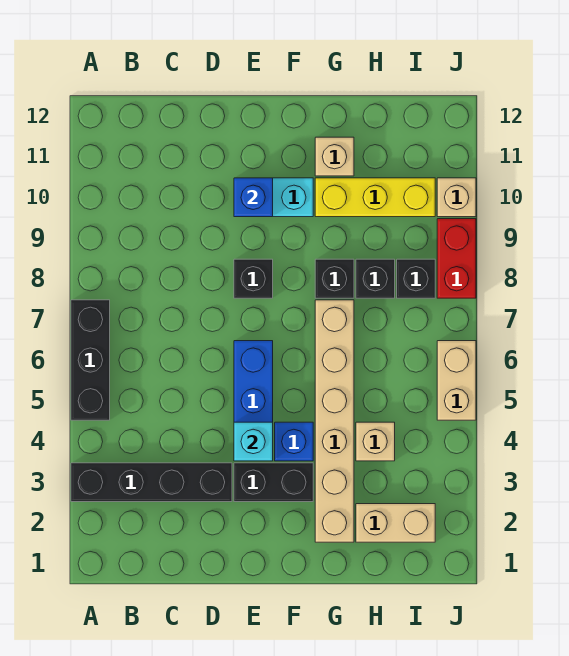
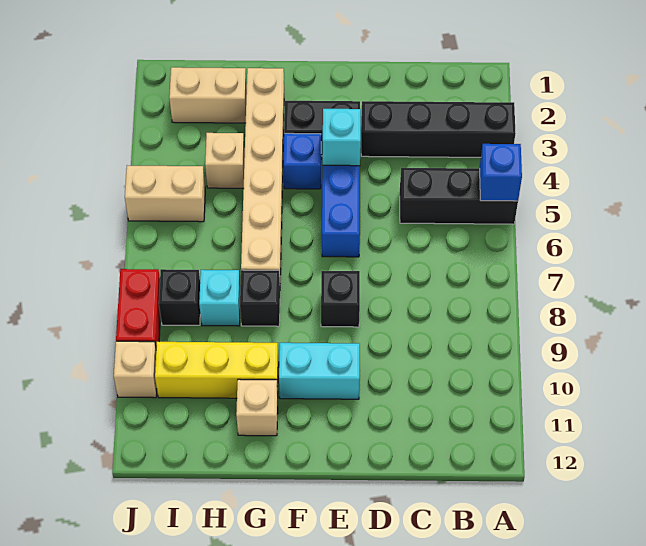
black 1x3 brick [71,300,110,420] -> black 1x3 brick turned to [400,168,518,224]
blue 1x1 brick [234,178,273,217] -> blue 1x1 brick moved to [480,144,522,201]
black 1x1 brick [356,259,395,298] -> cyan 1x1 brick [199,270,240,326]
tan 1x2 brick [437,341,476,420] -> tan 1x2 brick turned to [125,166,205,222]

